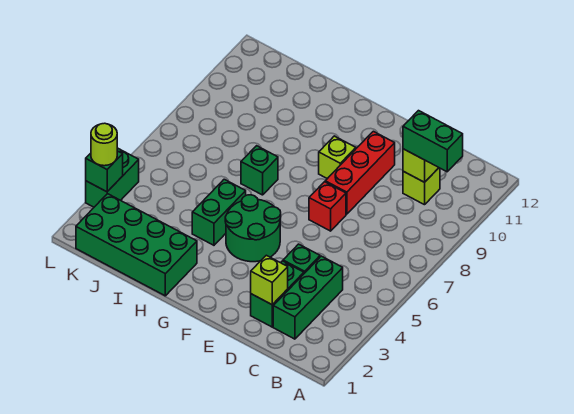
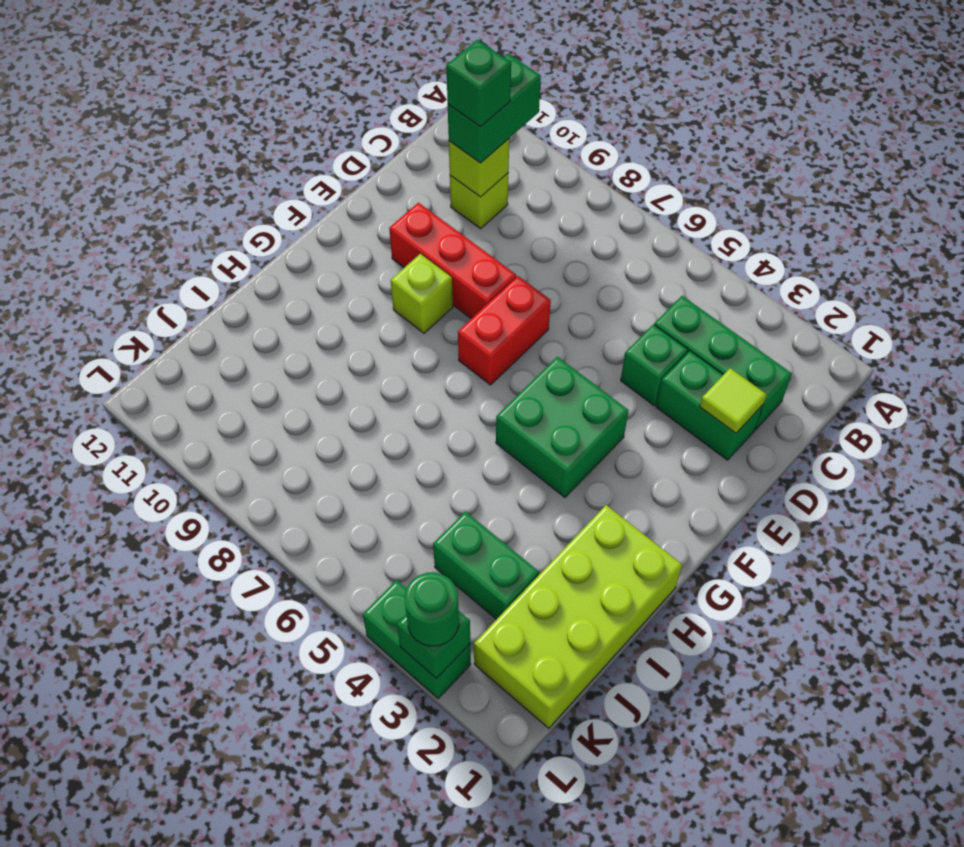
lime 1x1 brick [251,255,288,305] -> lime 1x1 tile [700,368,767,433]
red 1x1 brick [309,182,346,231] -> red 1x2 brick [458,276,551,385]
green 2x2 round brick [225,195,281,262] -> green 2x2 brick [496,357,629,497]
green 2x4 brick [76,194,197,296] -> lime 2x4 brick [474,505,682,728]
green 1x2 brick [192,179,246,245] -> green 1x2 brick moved to [433,512,539,619]
green 1x1 brick [241,146,278,195] -> green 1x1 brick moved to [446,40,511,127]
lime 1x1 round brick [91,123,117,166] -> green 1x1 round brick [405,572,459,646]

